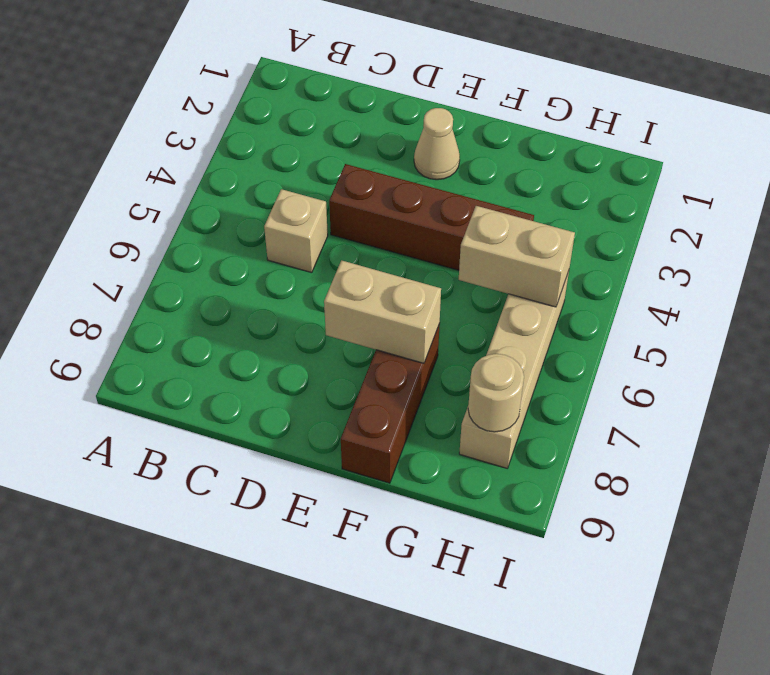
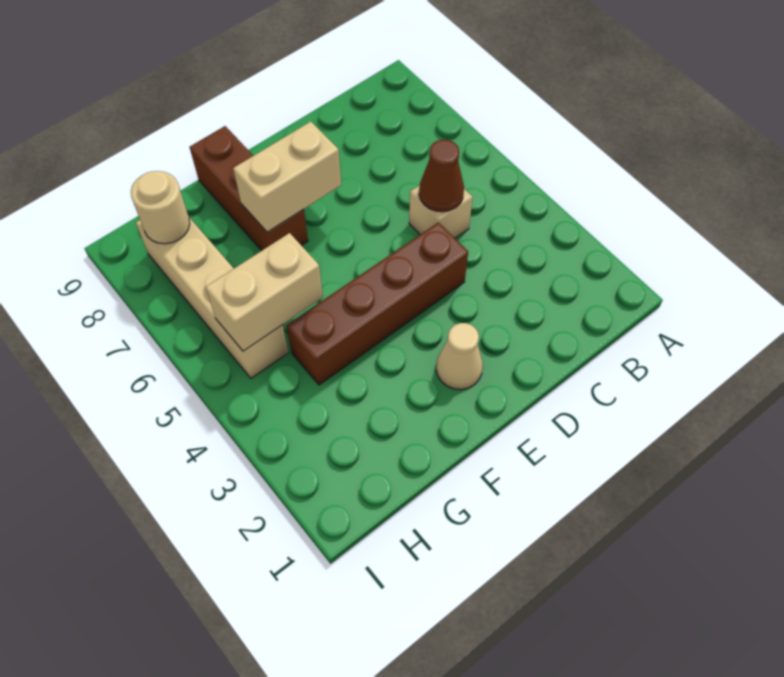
none -> brown 1x1 cone [419,140,464,212]

